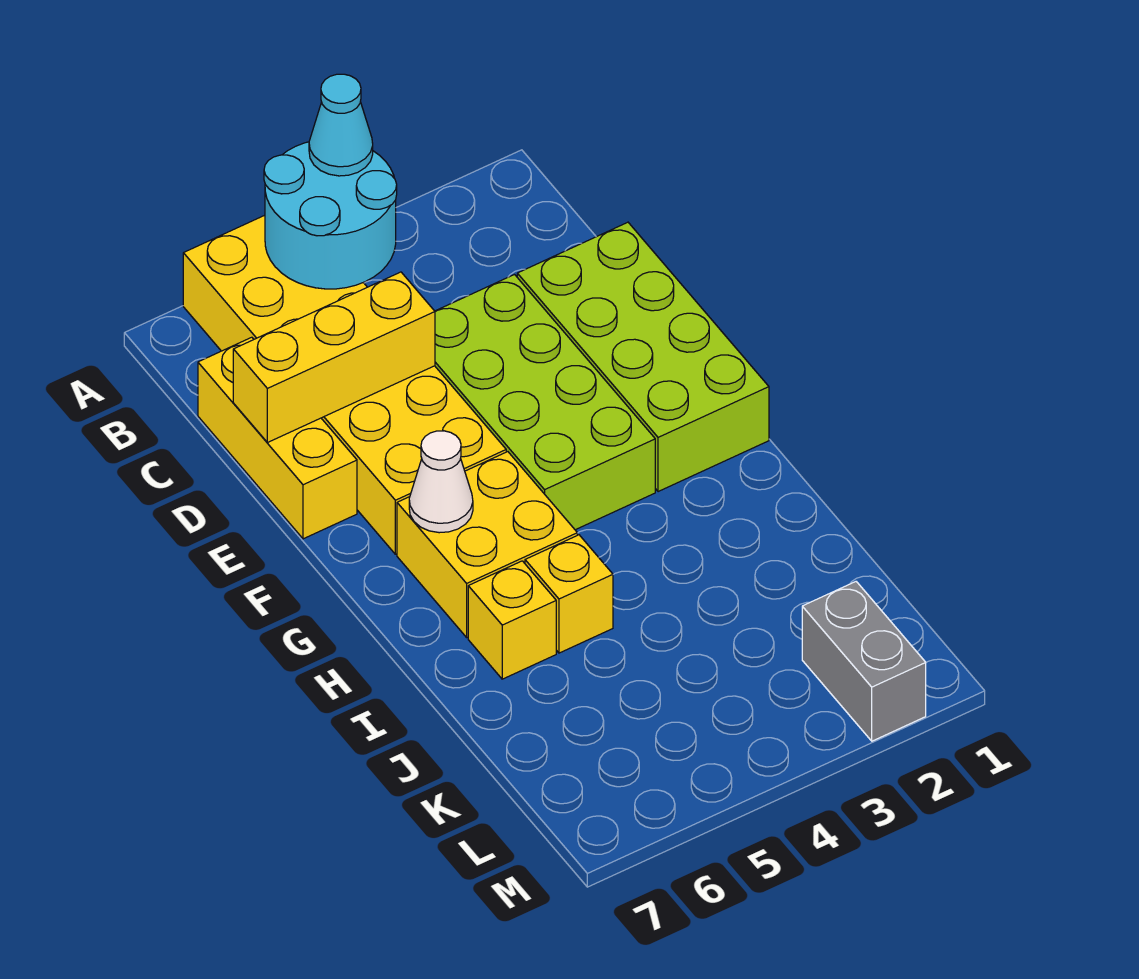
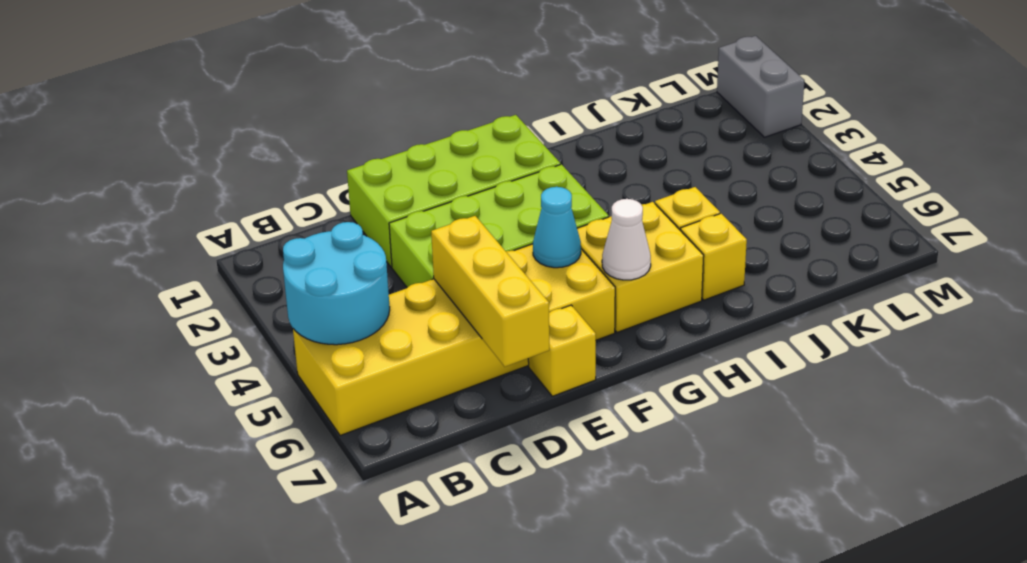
cyan 1x1 cone [309,74,373,176] -> cyan 1x1 cone moved to [533,187,581,268]
yellow 1x3 brick [198,337,357,539] -> yellow 1x1 brick [528,305,596,396]
grey 1x2 brick [802,582,926,741] -> grey 1x2 brick turned to [717,36,805,137]

